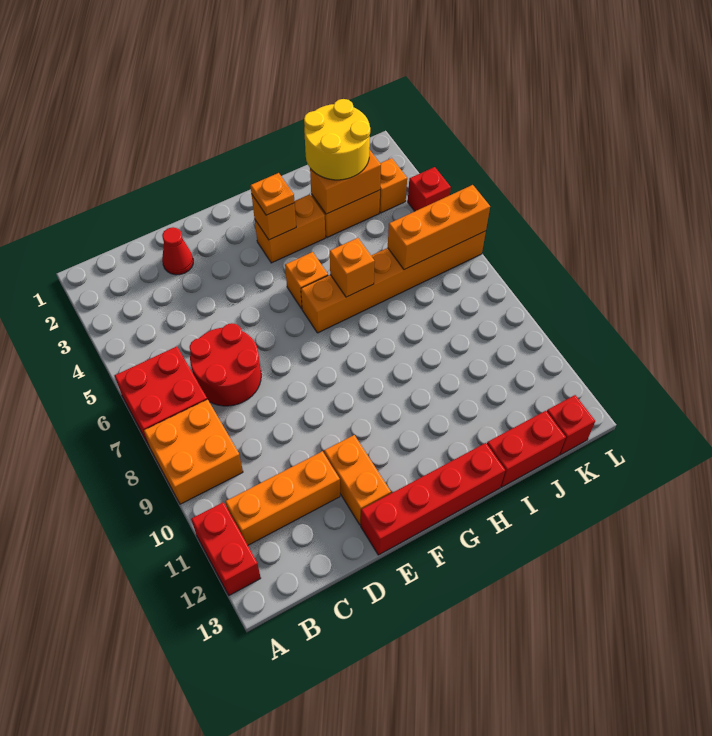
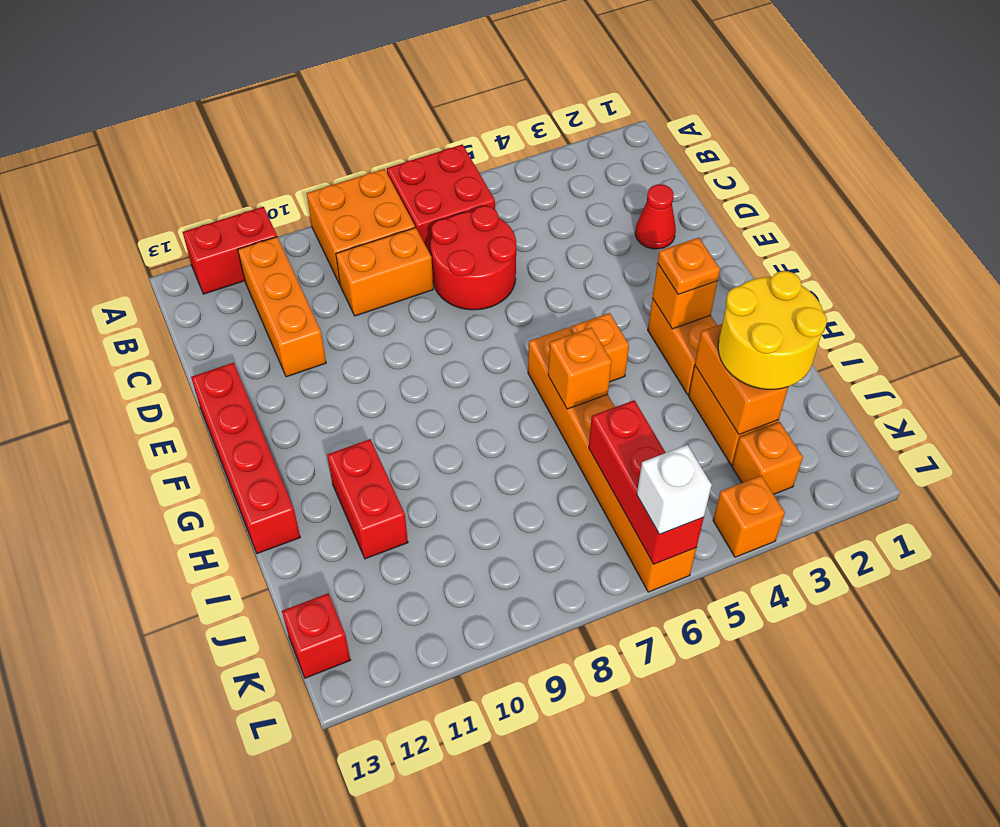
orange 1x2 brick [324,435,391,525] -> orange 1x2 brick moved to [336,227,433,316]
red 1x2 brick [487,411,566,487] -> red 1x2 brick moved to [327,439,408,559]
orange 1x3 brick [388,185,490,270] -> red 1x3 brick [589,400,704,564]
red 1x1 brick [408,167,451,211] -> orange 1x1 brick [713,475,785,557]
none -> white 1x1 brick [637,445,712,534]

